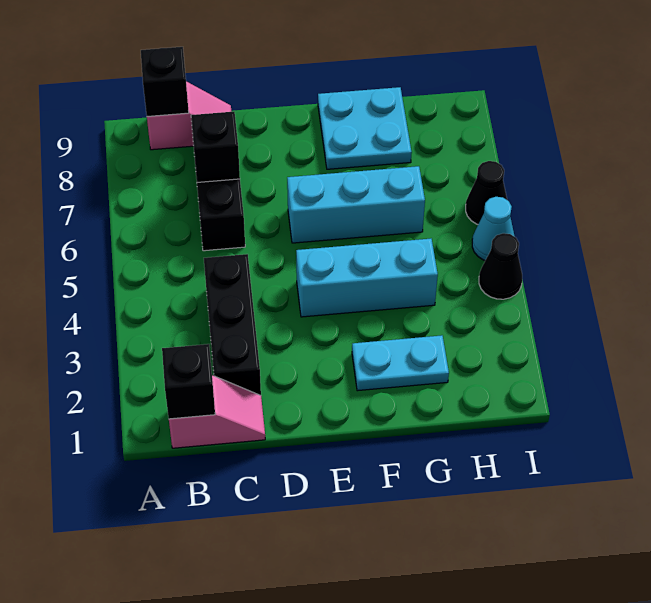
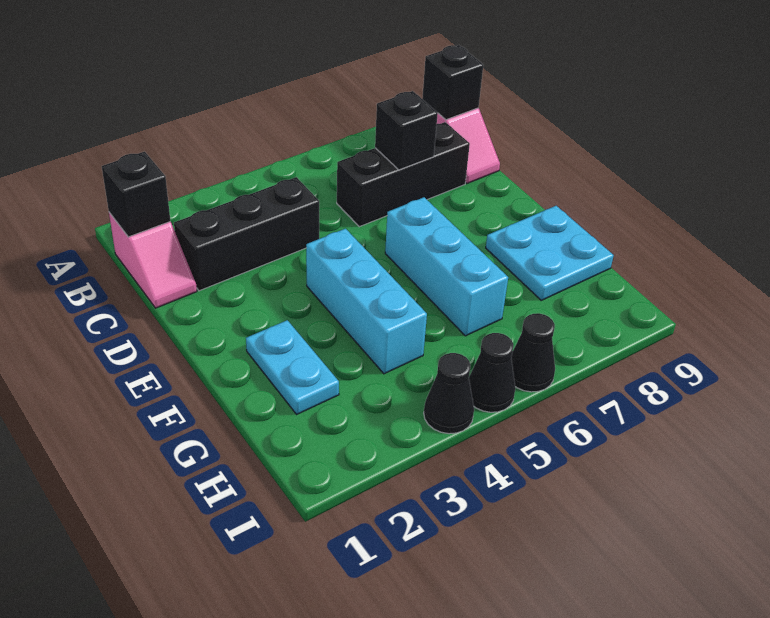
cyan 1x1 cone [472,197,515,260] -> black 1x1 cone [469,333,515,412]

